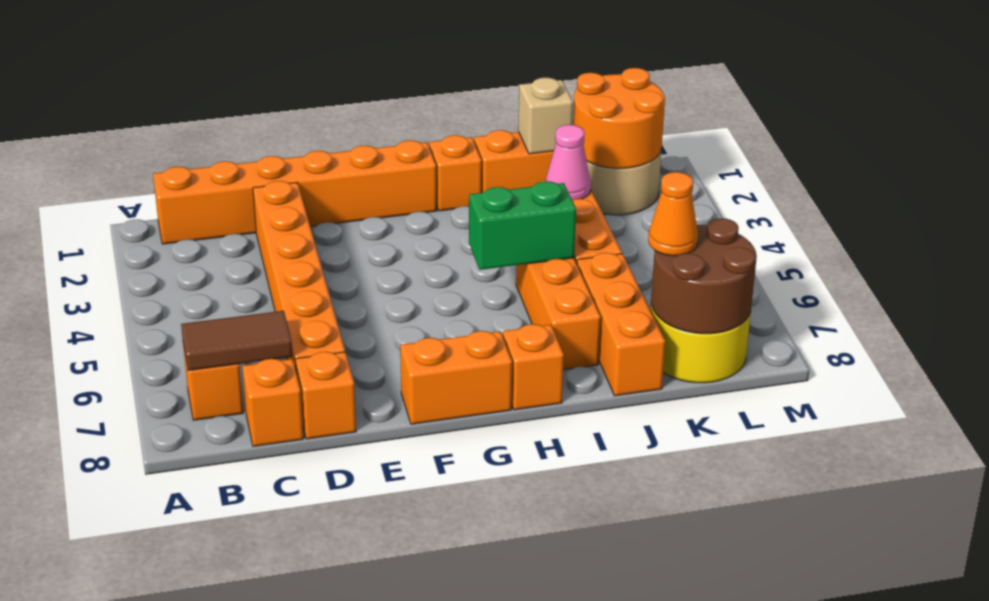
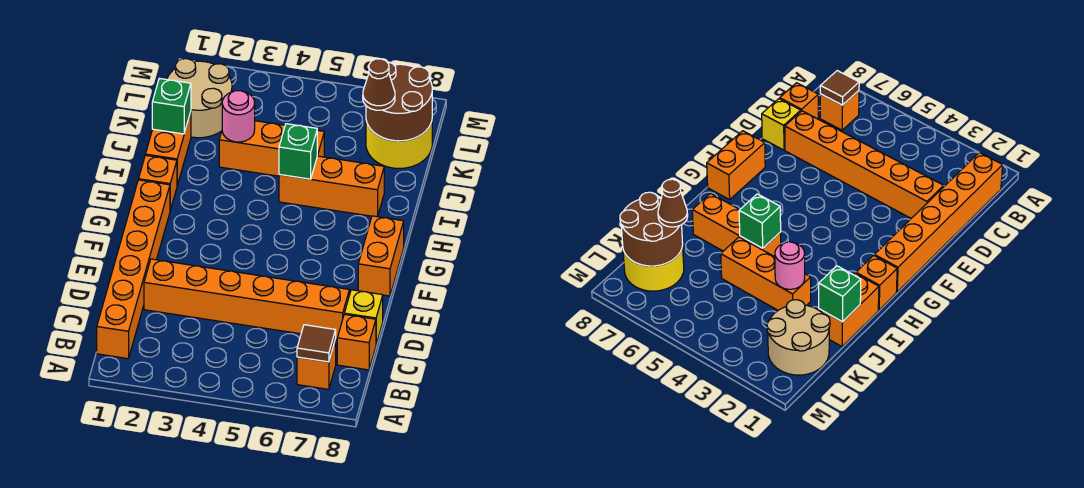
brown 1x2 tile [181,311,292,371] -> brown 1x1 tile [297,325,336,362]
orange 1x1 brick [295,352,356,439] -> yellow 1x1 brick [344,290,383,344]
green 1x2 brick [469,181,576,270] -> green 1x1 brick [279,124,317,179]
orange 1x1 brick [503,324,564,410] -> none
tan 1x1 brick [518,78,573,154] -> green 1x1 brick [152,78,191,134]
pink 1x1 cone [546,125,591,200] -> pink 1x1 round brick [222,91,255,142]
orange 1x3 brick [577,253,665,396] -> none
orange 2x2 round brick [573,68,665,168] -> none
orange 1x1 cone [648,172,698,256] -> brown 1x1 cone [363,59,395,110]

